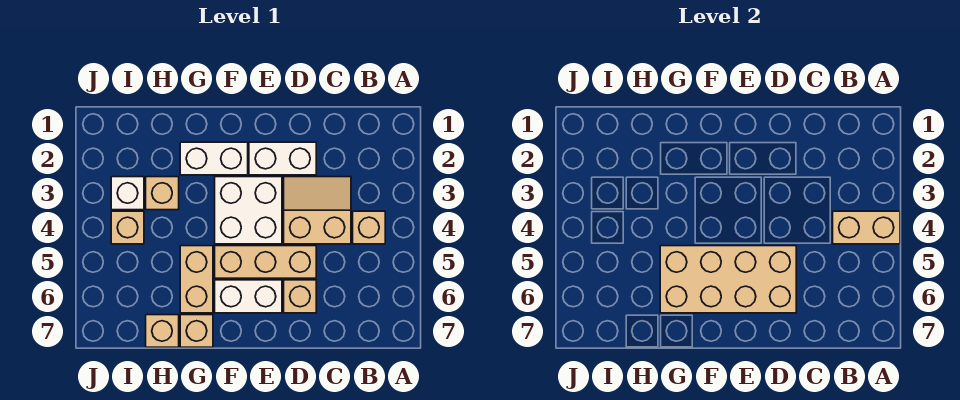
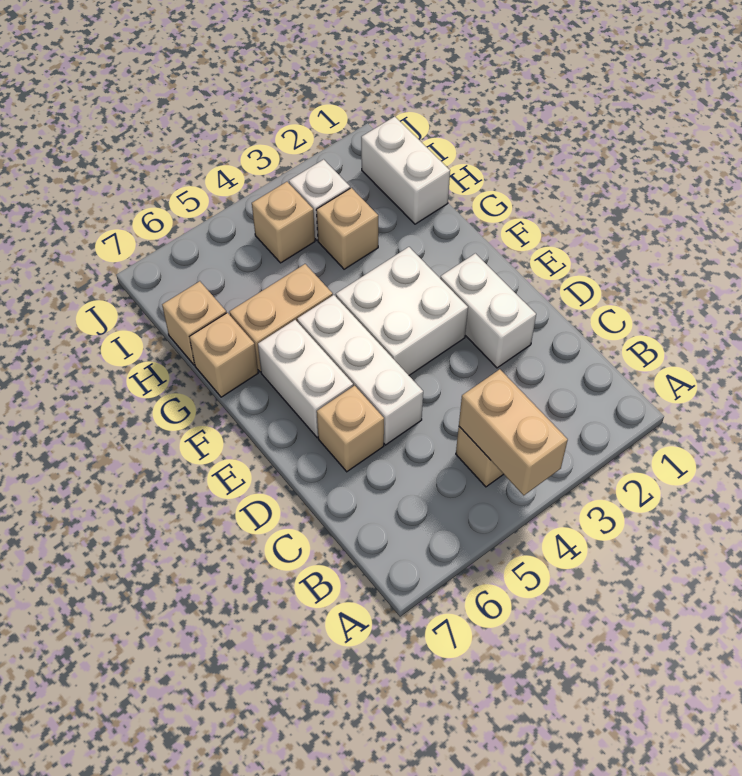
tan 2x2 slope [284,177,351,244] -> none
tan 1x3 brick [215,246,316,278] -> white 1x3 brick [297,295,423,445]
tan 2x4 brick [660,246,796,313] -> none
white 1x2 brick [180,142,248,175] -> white 1x2 brick moved to [361,117,450,224]

